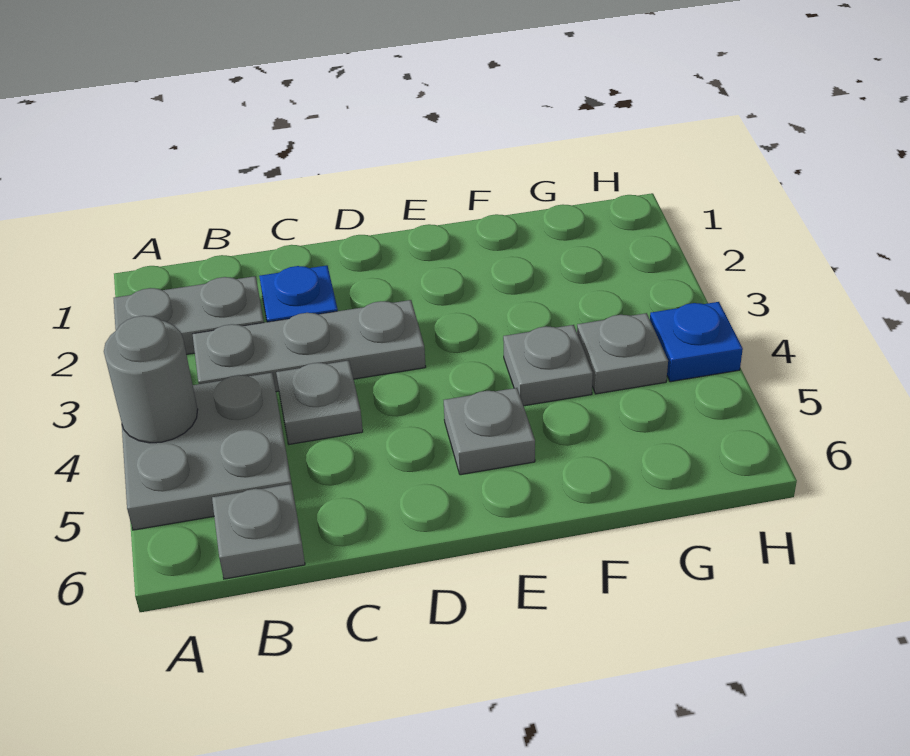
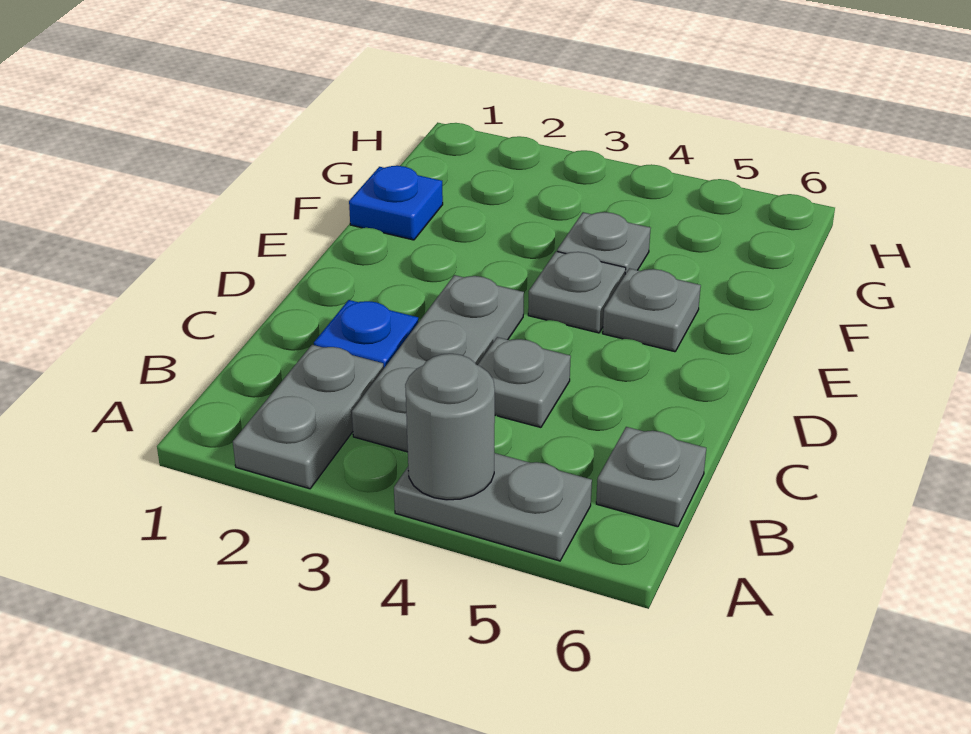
grey 2x2 plate [122,373,292,530] -> grey 1x2 plate [394,453,592,561]
grey 1x1 plate [577,313,668,394] -> grey 1x1 plate moved to [528,251,626,333]
blue 1x1 plate [650,302,743,382] -> blue 1x1 plate moved to [349,166,443,240]

